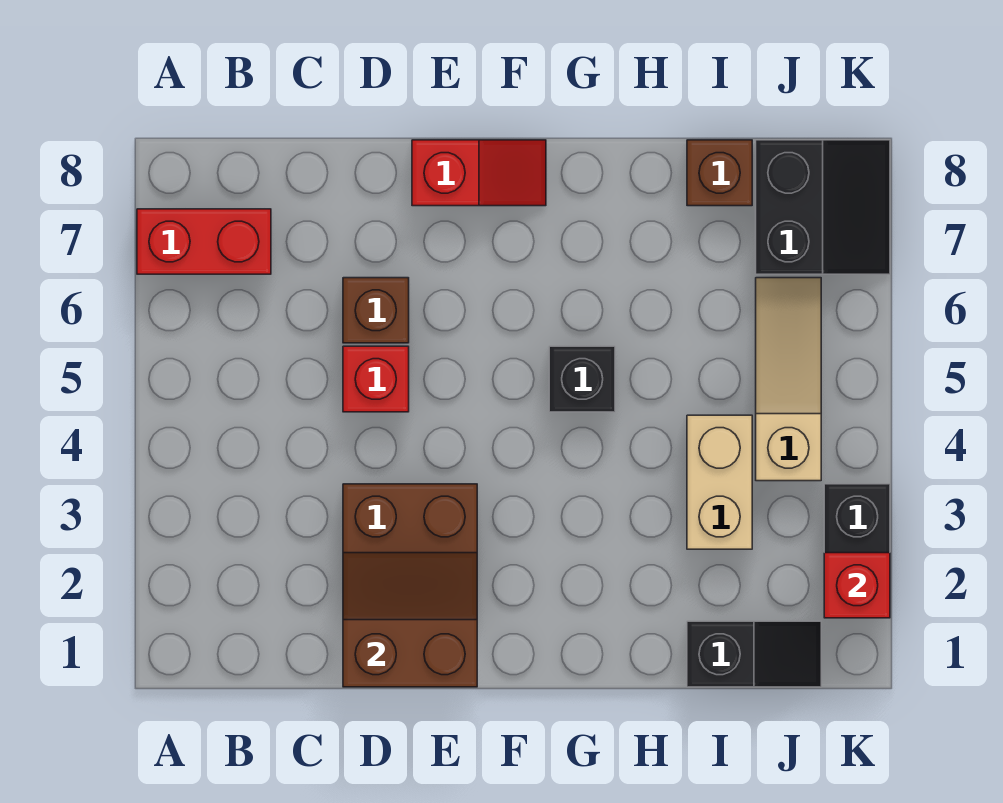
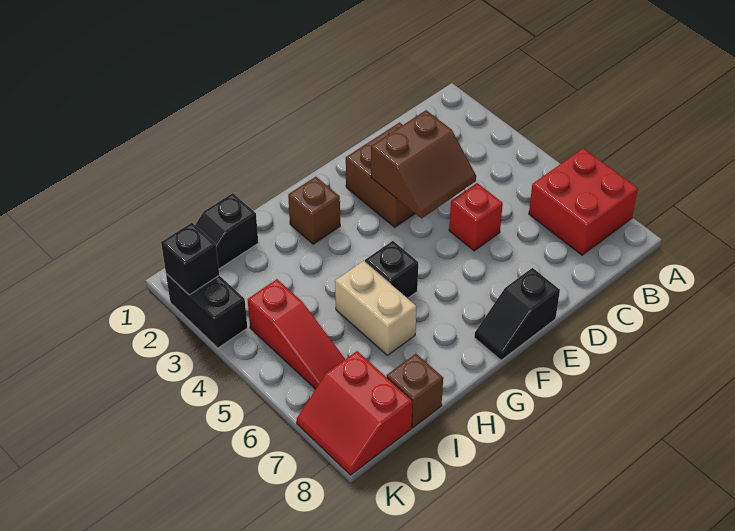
red 1x2 brick [137,209,271,274] -> red 2x2 brick [529,148,638,255]
brown 2x2 slope [343,553,477,687] -> brown 2x2 slope moved to [371,110,476,218]
brown 1x1 brick [343,278,409,343] -> brown 1x1 brick moved to [288,177,340,244]
red 1x2 slope [412,140,546,206] -> black 1x2 slope [474,268,560,360]
tan 1x2 brick [687,415,752,549] -> tan 1x2 brick moved to [335,261,417,355]
tan 1x3 slope [756,278,821,481] -> red 1x3 slope [247,279,345,389]
black 2x2 slope [756,140,890,274] -> red 2x2 slope [297,351,412,475]
red 1x1 brick [824,553,890,618] -> black 1x1 brick [161,223,219,295]

